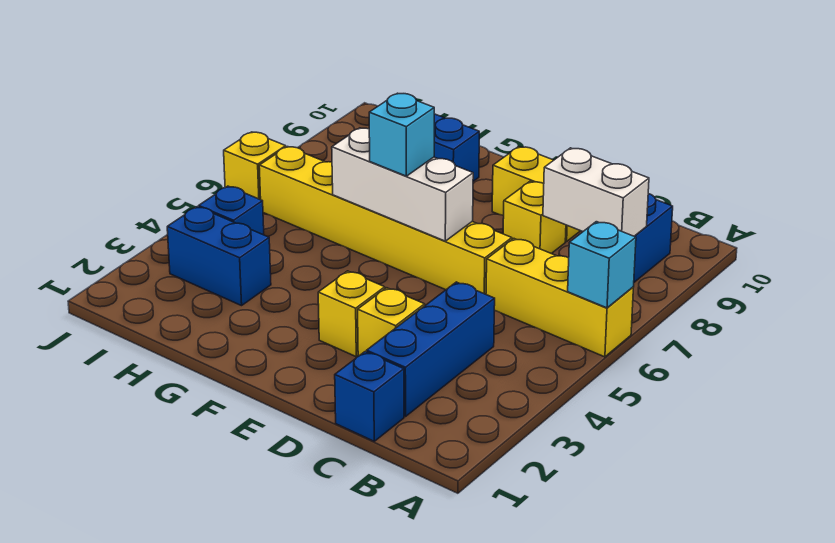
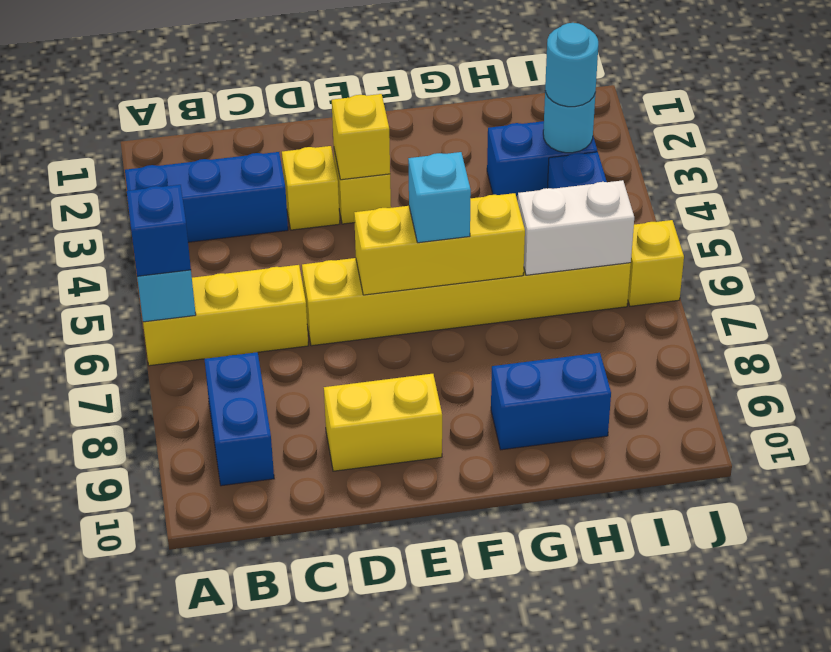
white 1x2 brick [543,148,649,236] -> white 1x2 brick moved to [518,180,634,275]
blue 1x1 brick [335,352,404,441] -> blue 1x1 brick moved to [127,185,191,276]
blue 1x3 brick [367,282,495,417] -> blue 1x3 brick turned to [125,152,288,242]
yellow 1x1 brick [503,181,566,254] -> yellow 1x1 brick moved to [332,94,390,180]
white 1x3 brick [332,128,473,241] -> yellow 1x3 brick [354,193,525,295]
none -> cyan 1x1 round brick [543,91,595,153]
none -> cyan 1x1 round brick [545,23,598,107]

